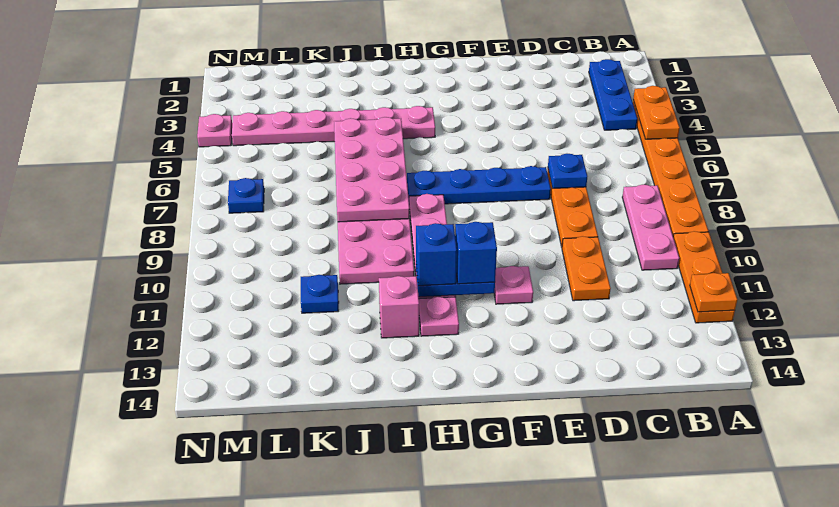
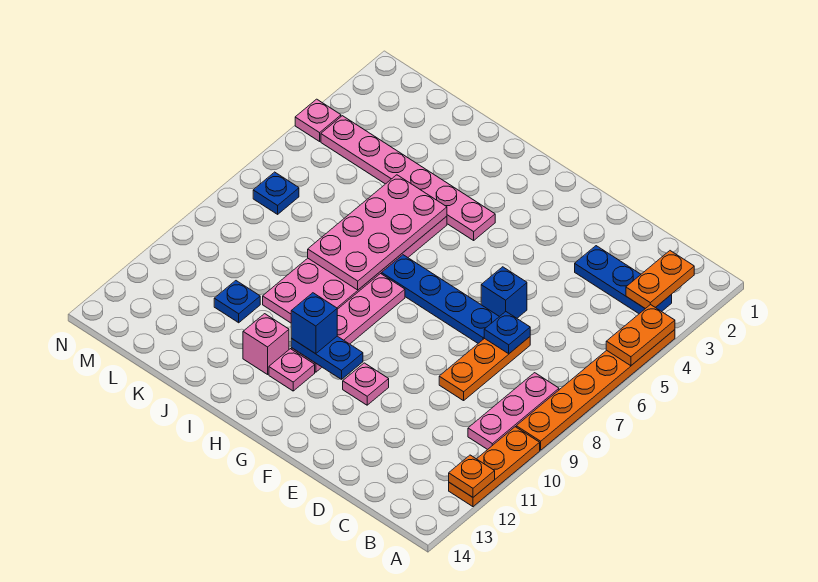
blue 1x3 plate [589,59,637,130] -> blue 1x3 plate turned to [575,246,672,314]
orange 1x2 plate [562,236,611,301] -> orange 1x2 plate moved to [626,251,694,309]
blue 1x1 brick [455,222,497,284] -> blue 1x1 brick moved to [481,267,527,318]

